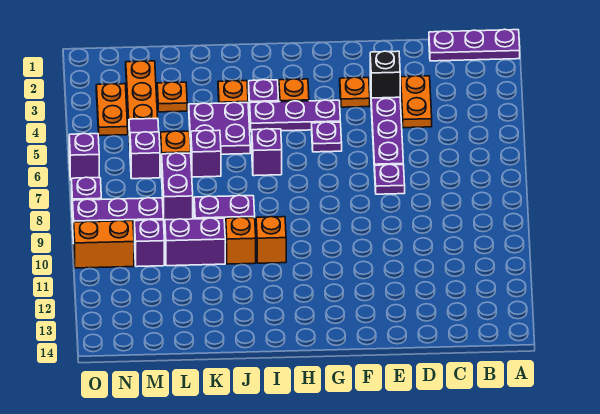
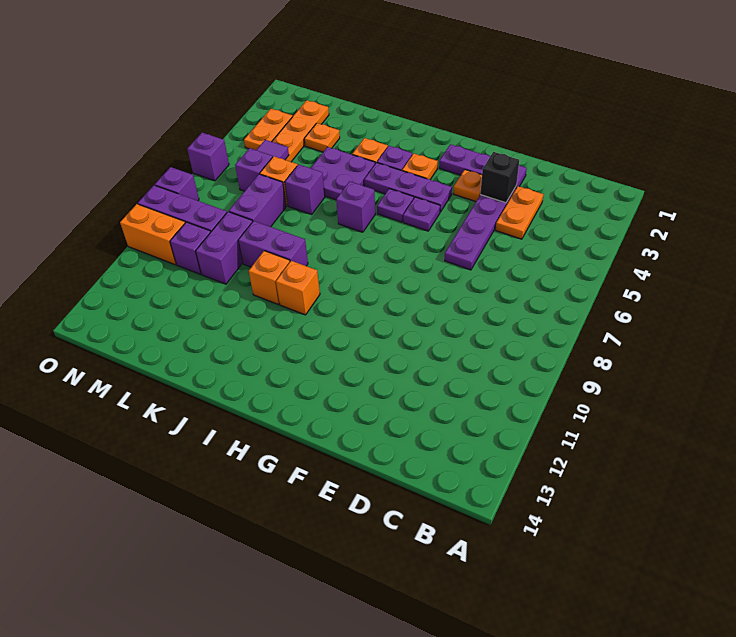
purple 1x3 plate [429,29,520,61] -> purple 1x3 plate moved to [439,144,527,188]
purple 1x1 plate [375,164,405,194] -> purple 1x1 plate moved to [377,189,414,222]
purple 1x2 brick [165,218,225,266] -> purple 1x2 brick turned to [196,212,253,284]

